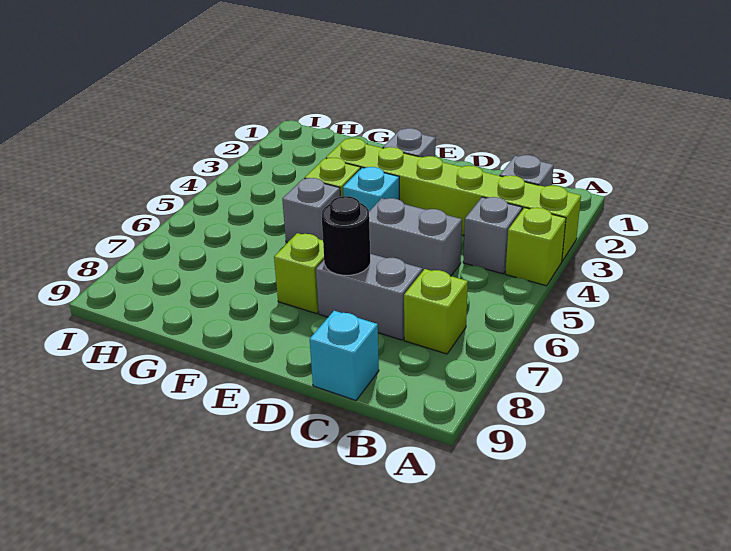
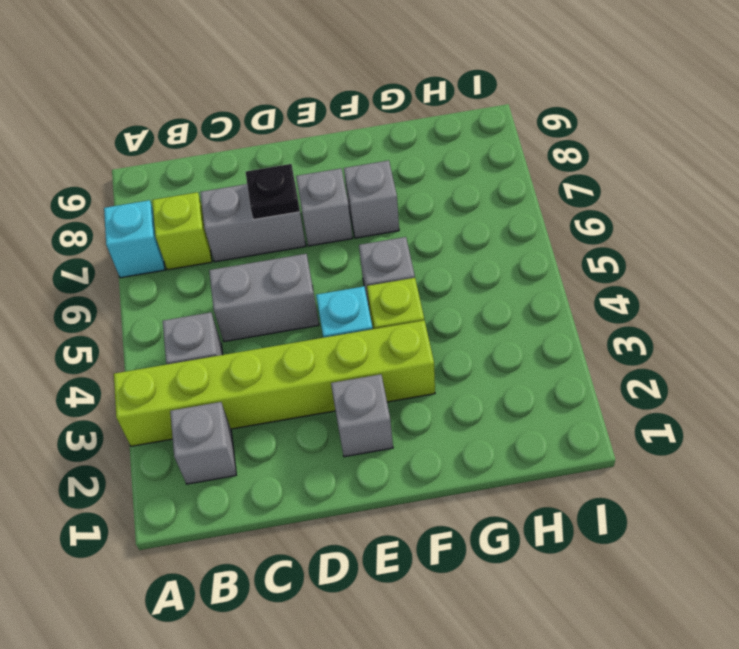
lime 1x1 brick [505,208,566,286] -> none
cyan 1x1 brick [310,311,379,400] -> cyan 1x1 brick moved to [104,200,165,278]
black 1x1 round brick [322,196,370,275] -> black 1x1 plate [246,164,300,220]
lime 1x1 brick [274,233,324,314] -> grey 1x1 brick [296,168,353,246]
none -> grey 1x1 brick [344,160,399,238]

